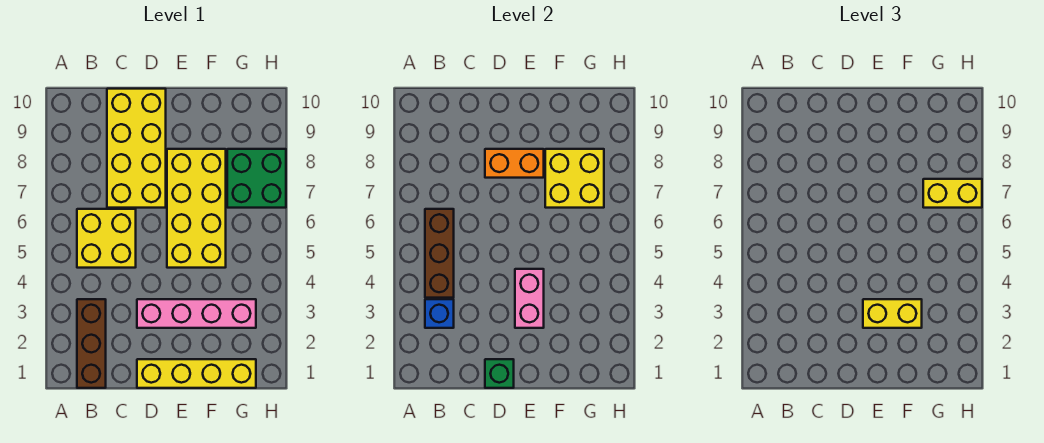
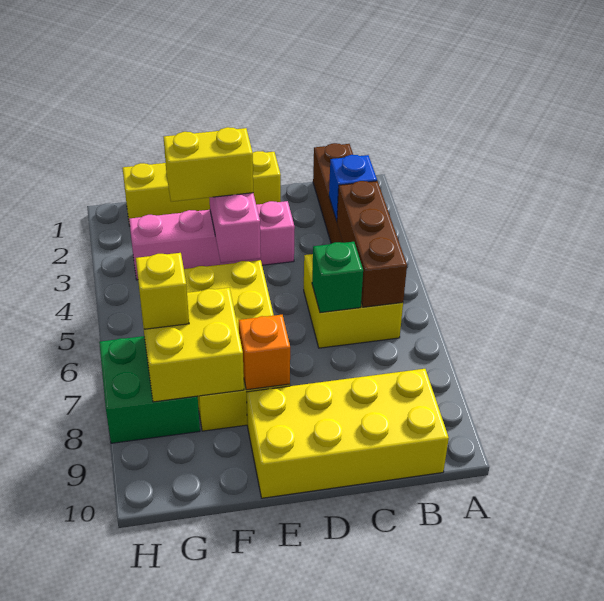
yellow 2x4 brick [107,89,166,208] -> yellow 2x4 brick turned to [247,369,449,498]
green 1x1 brick [485,359,514,388] -> green 1x1 brick moved to [312,242,363,313]
orange 1x2 brick [485,149,544,178] -> orange 1x1 brick [239,315,290,390]
yellow 1x2 brick [923,179,982,208] -> yellow 1x1 brick [136,253,189,329]

